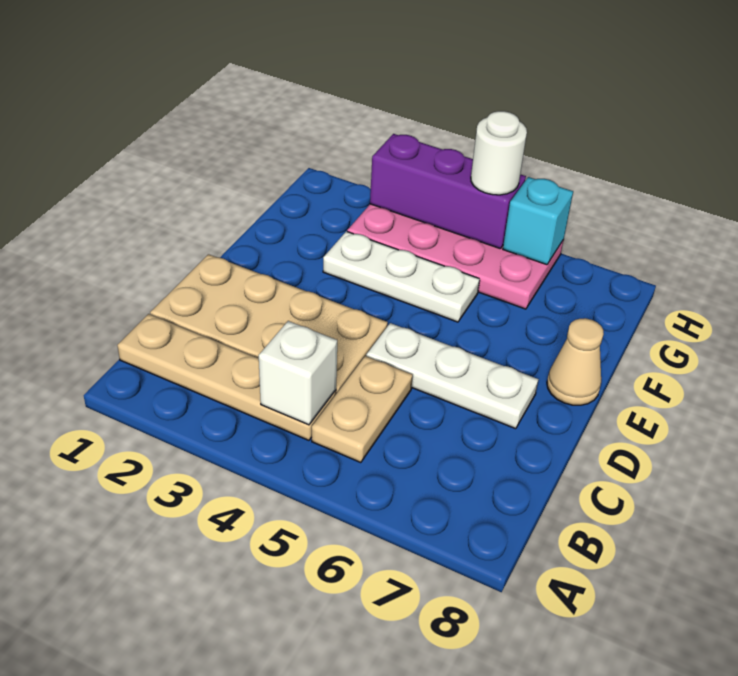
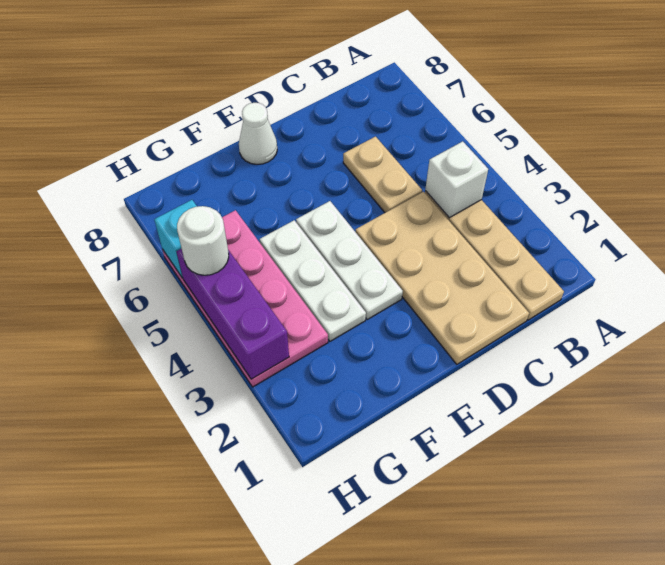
tan 1x2 plate [312,356,413,463] -> tan 1x2 plate turned to [343,137,422,213]
white 1x3 plate [366,323,539,429] -> white 1x3 plate moved to [296,201,403,319]
tan 1x1 cone [547,318,604,405] -> white 1x1 cone [239,103,277,164]

